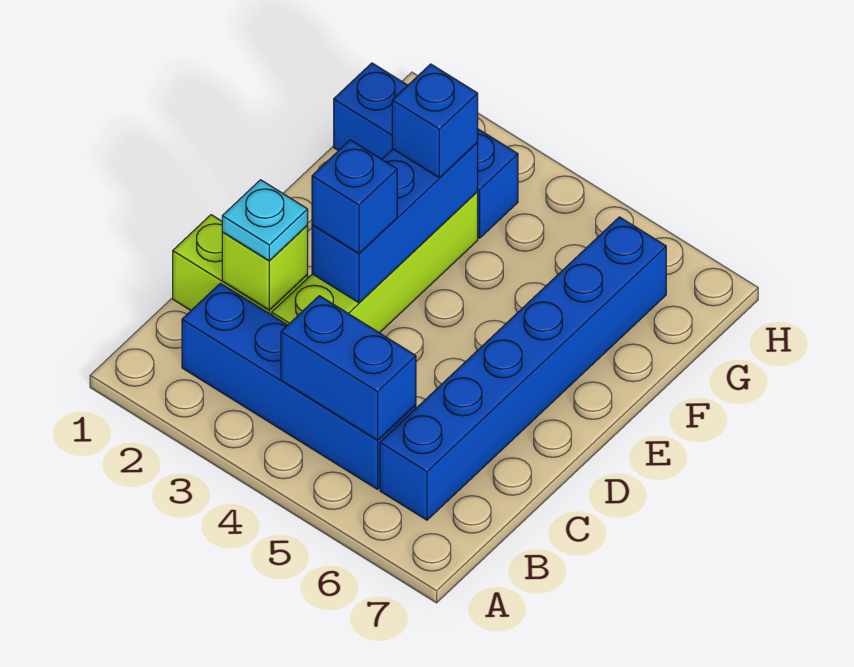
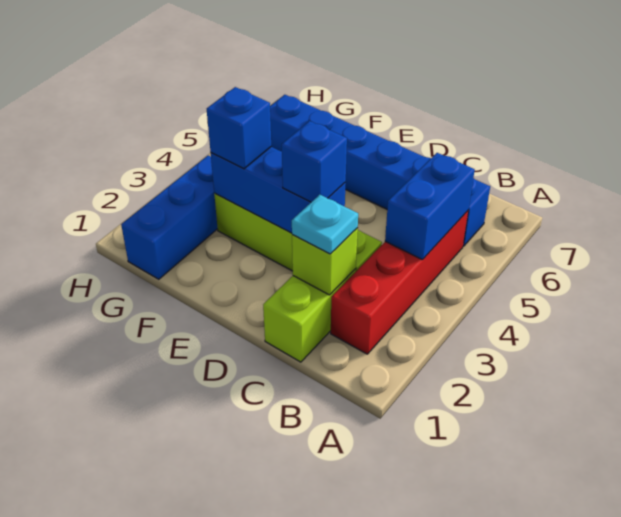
blue 1x4 brick [182,283,416,489] -> red 1x4 brick [331,211,468,354]

